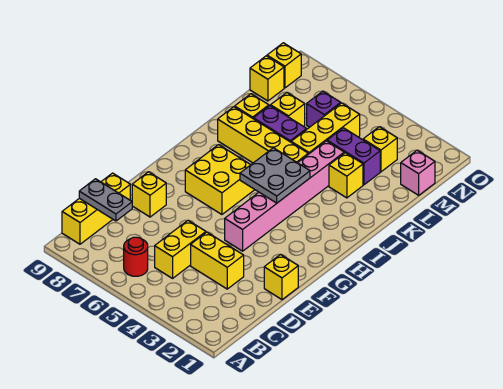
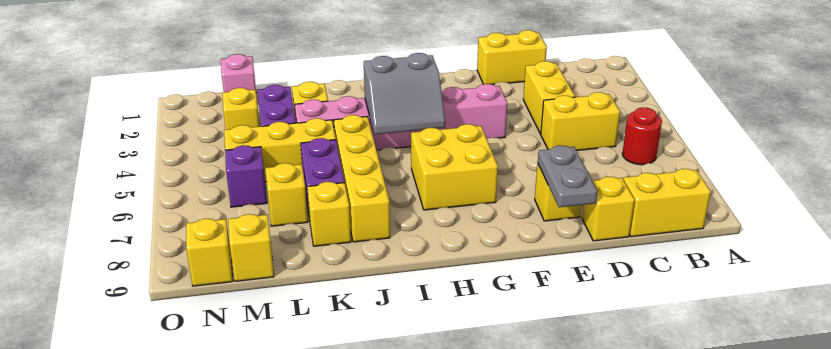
grey 1x2 plate [79,179,132,221] -> grey 1x2 plate moved to [538,145,598,207]
yellow 1x1 brick [264,254,298,300] -> yellow 1x2 brick [477,30,547,85]
grey 2x2 plate [240,148,310,203] -> grey 2x2 slope [364,53,445,134]

